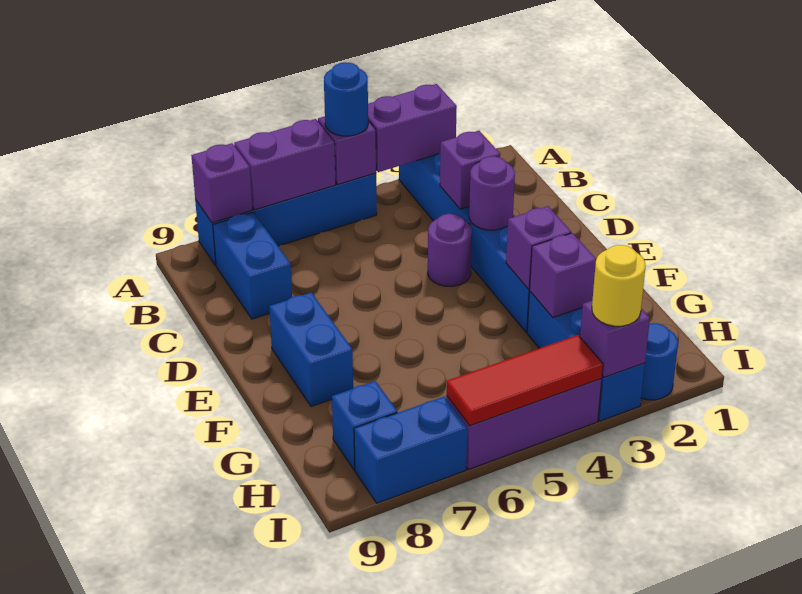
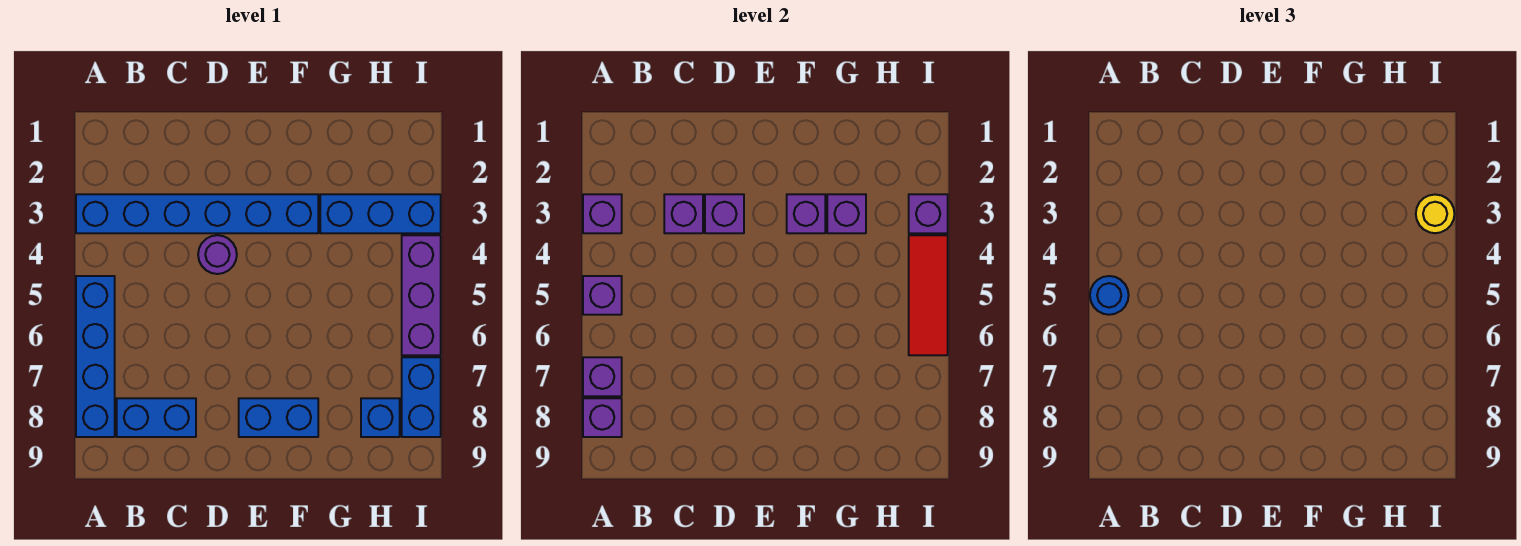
purple 1x2 brick [368,84,457,172] -> purple 1x1 brick [583,194,622,233]
purple 1x2 brick [234,119,336,210] -> purple 1x1 brick [583,357,622,396]
purple 1x1 round brick [469,156,515,230] -> purple 1x1 brick [705,194,744,233]
blue 1x1 round brick [641,323,678,400] -> none

